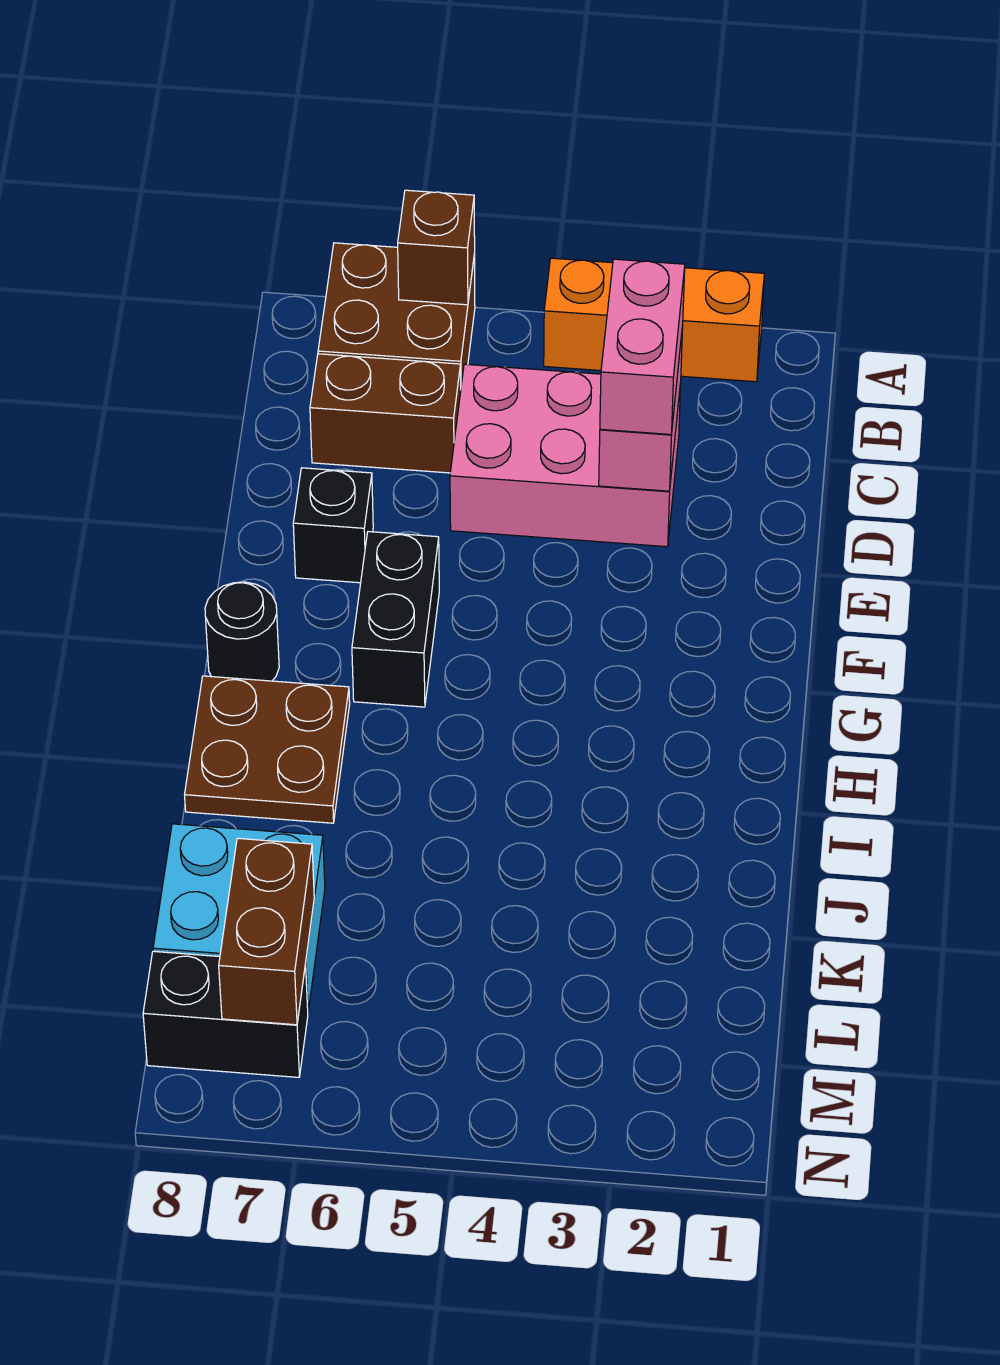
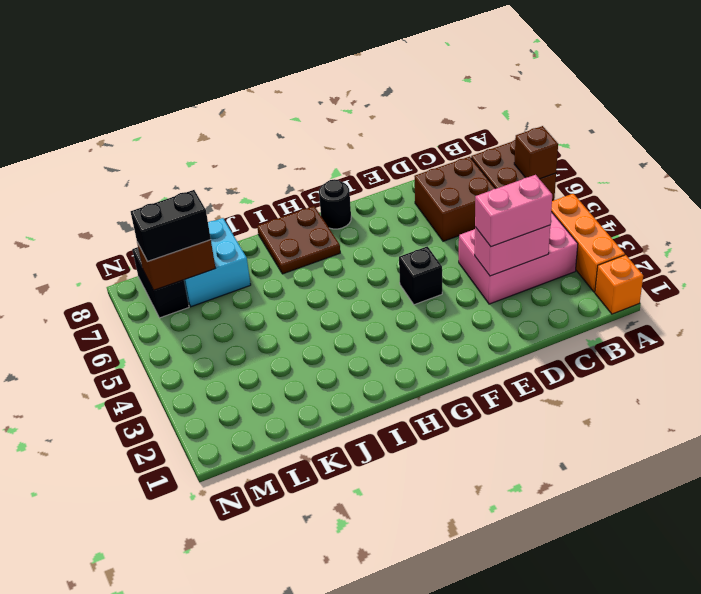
none -> orange 1x1 brick [595,255,643,314]
pink 2x3 brick [450,364,681,547] -> pink 2x3 brick turned to [459,212,578,304]
brown 1x2 brick [310,354,461,473] -> brown 2x2 brick [414,156,496,241]
black 1x1 brick [293,468,373,583] -> black 1x1 brick moved to [399,246,442,305]
black 1x2 brick [352,532,439,707] -> black 1x2 brick moved to [131,190,211,261]

